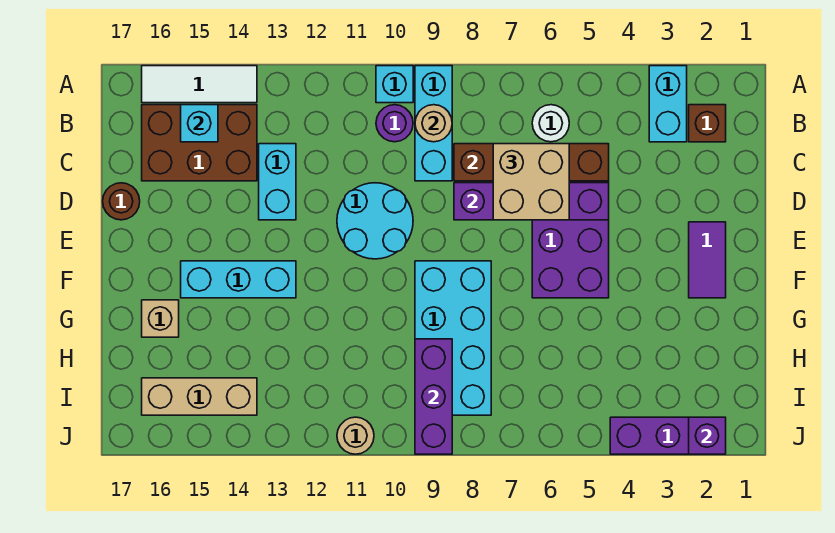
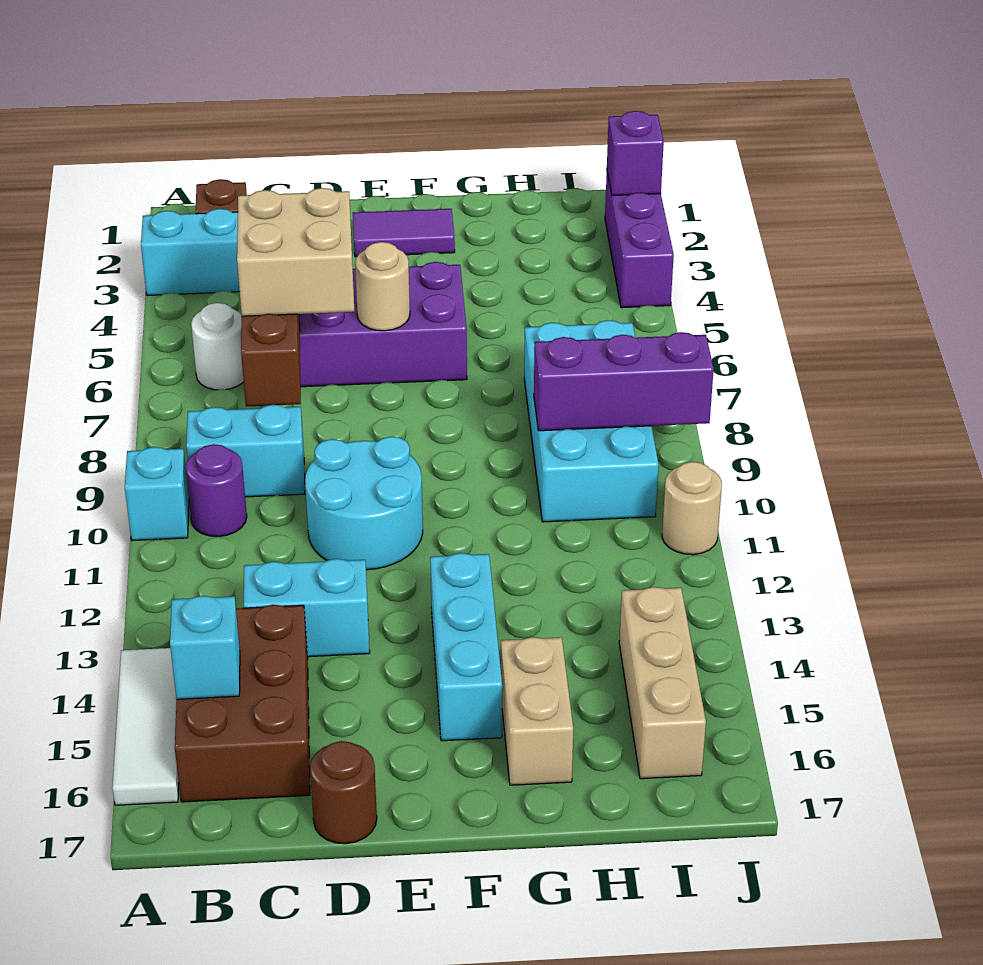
cyan 1x3 brick [415,66,452,181] -> cyan 1x2 brick [186,405,305,497]
tan 1x1 round brick [415,105,452,142] -> tan 1x1 round brick moved to [355,242,410,331]
purple 1x4 brick [454,183,609,220] -> none
cyan 2x4 brick [415,261,491,415] -> cyan 2x4 brick turned to [524,320,659,522]
tan 1x1 brick [142,300,179,337] -> tan 1x2 brick [501,637,573,785]

